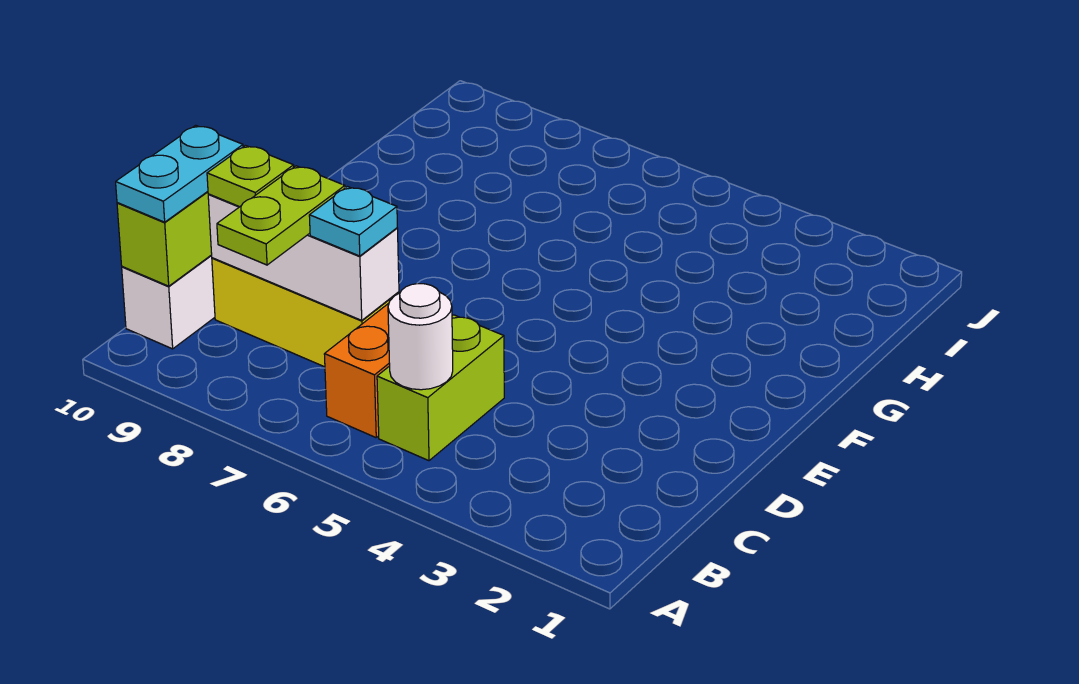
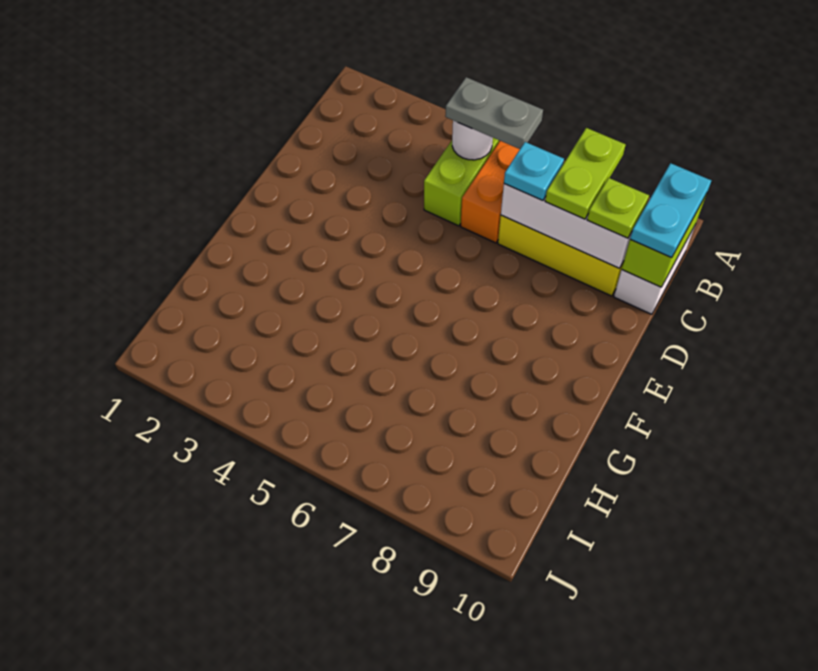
none -> grey 1x2 plate [445,77,543,149]

